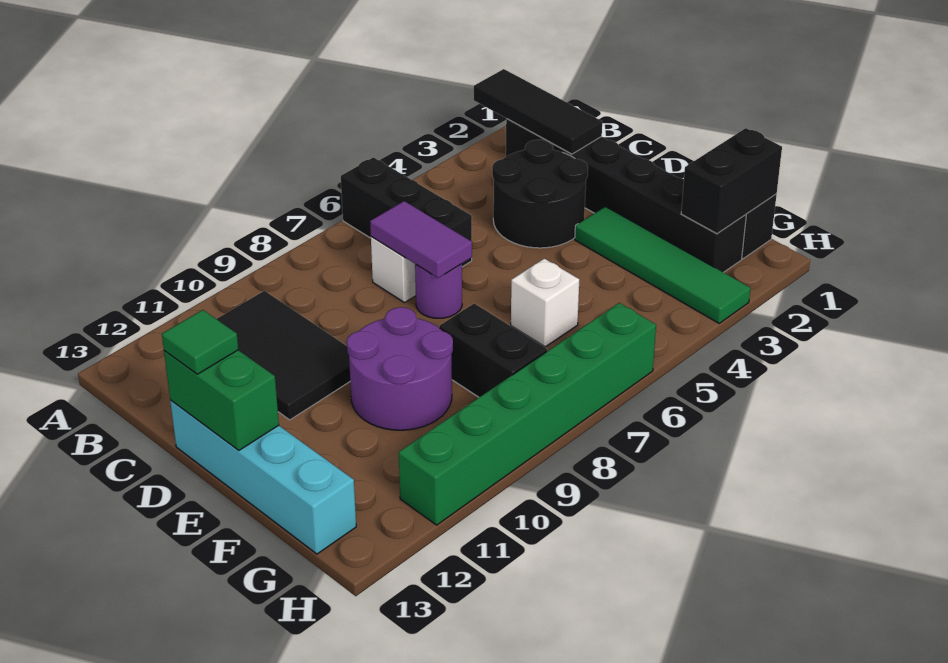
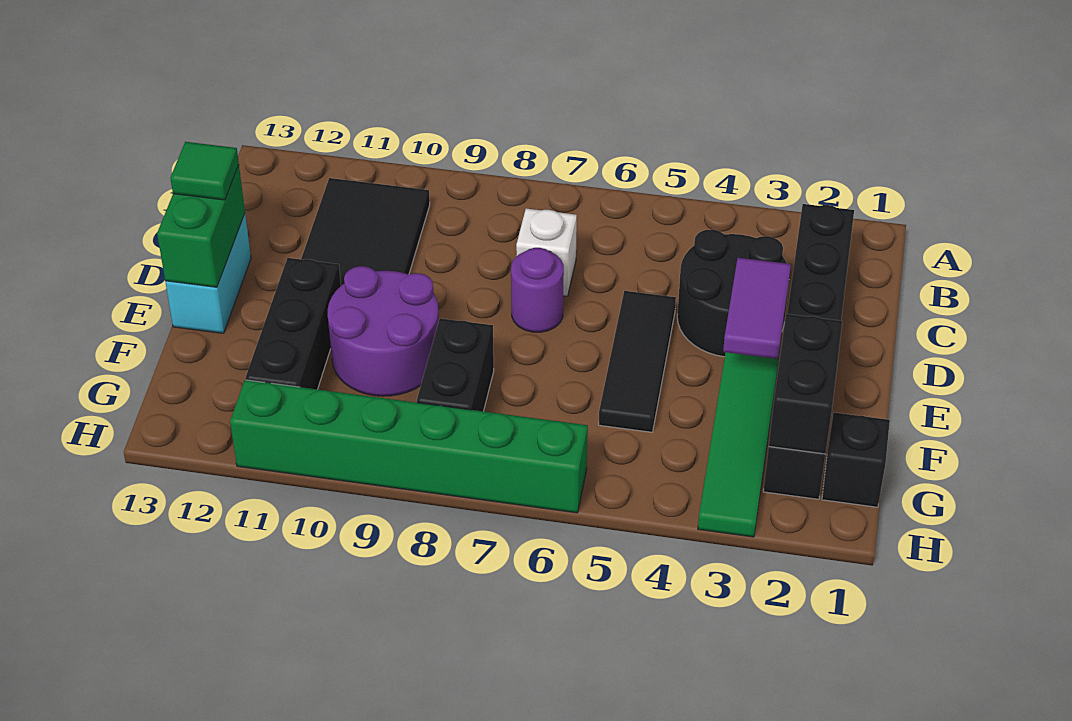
black 1x3 tile [474,69,602,154] -> black 1x3 tile moved to [599,291,676,432]
black 1x3 brick [341,157,472,267] -> black 1x3 brick moved to [245,258,341,389]
purple 1x2 tile [370,201,472,278] -> purple 1x2 tile moved to [723,258,791,359]
cyan 1x4 brick [170,400,356,554] -> cyan 1x2 brick [165,214,251,333]
white 1x1 brick [511,259,579,347] -> none
black 1x2 brick [681,128,782,234] -> black 1x2 brick turned to [769,314,842,454]

